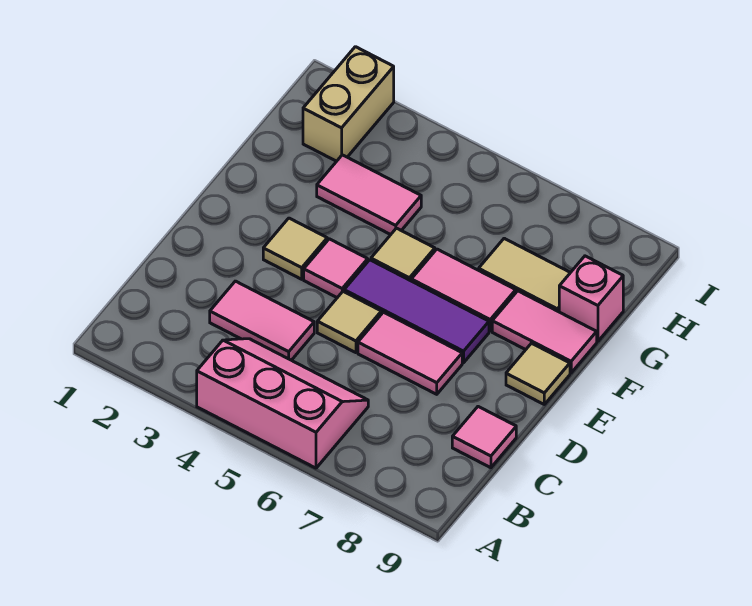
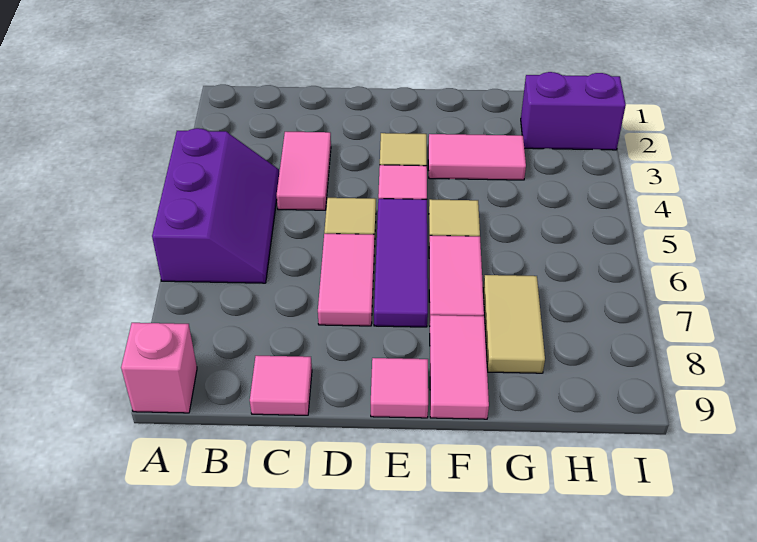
pink 2x3 slope [197,339,368,468] -> purple 2x3 slope [152,128,279,283]
tan 1x1 tile [506,343,570,404] -> pink 1x1 tile [371,358,428,418]
pink 1x2 tile [317,155,421,235] -> pink 1x2 tile turned to [428,134,526,180]
pink 1x1 brick [559,256,623,341] -> pink 1x1 brick moved to [121,323,197,413]
tan 1x2 brick [303,47,394,161] -> purple 1x2 brick [521,72,626,150]

